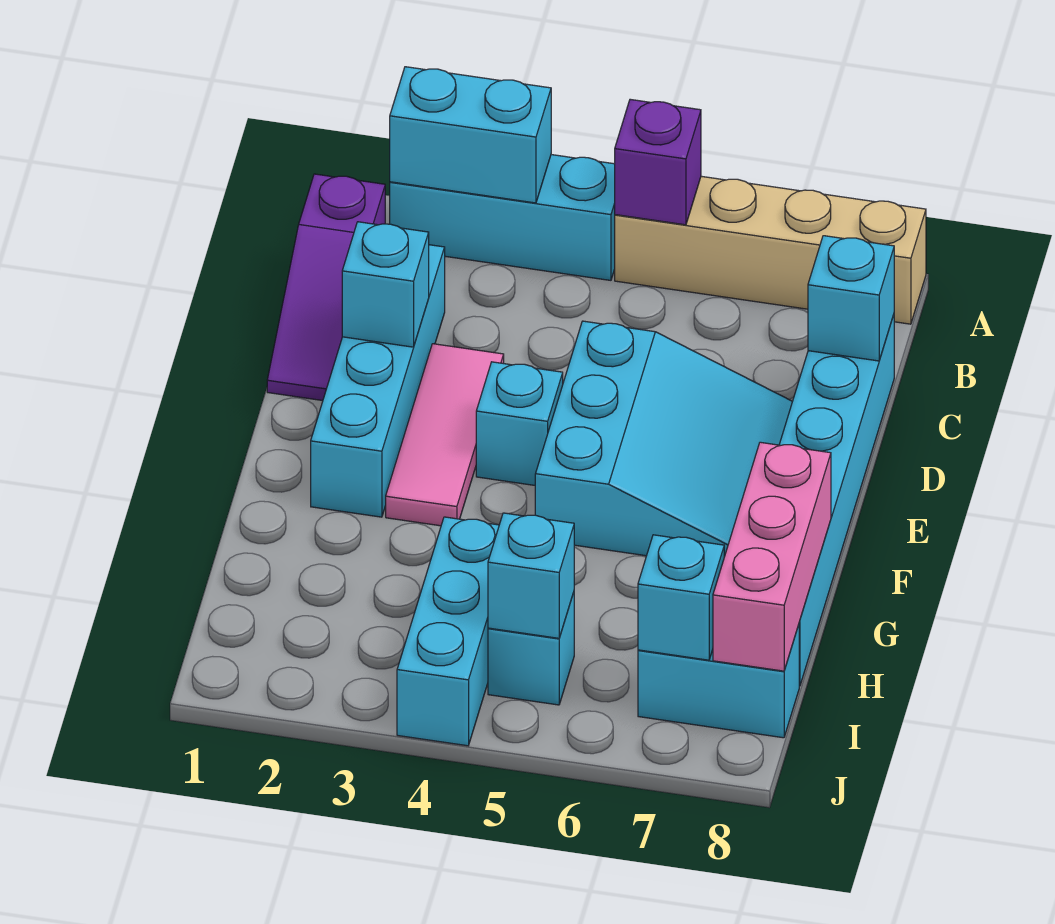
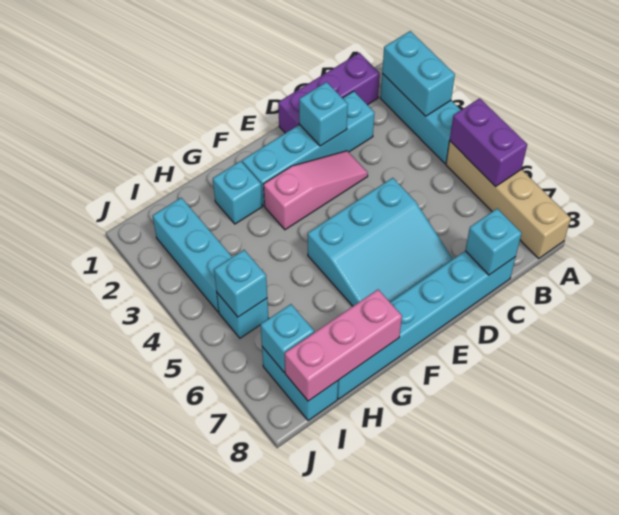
purple 1x1 brick [615,99,701,225] -> purple 1x2 brick [450,98,527,187]
purple 1x3 slope [267,174,385,401] -> purple 1x3 brick [278,53,380,133]
pink 1x3 tile [386,344,504,526] -> pink 1x3 slope [263,151,368,230]
cyan 1x1 brick [476,362,563,485] -> cyan 1x1 brick moved to [213,161,262,224]
cyan 1x3 brick [397,517,499,746] -> cyan 1x3 brick turned to [153,198,232,312]

